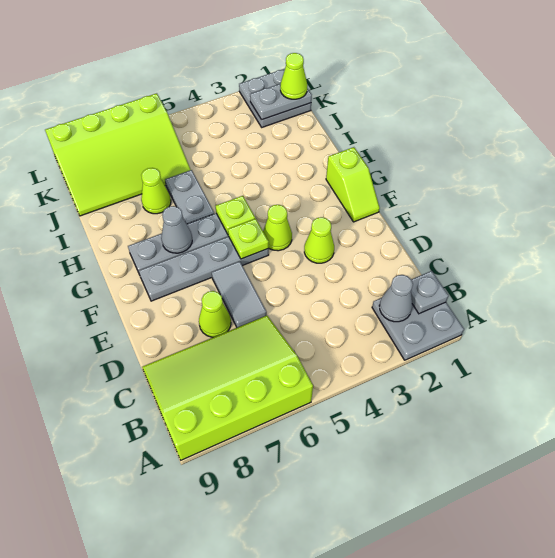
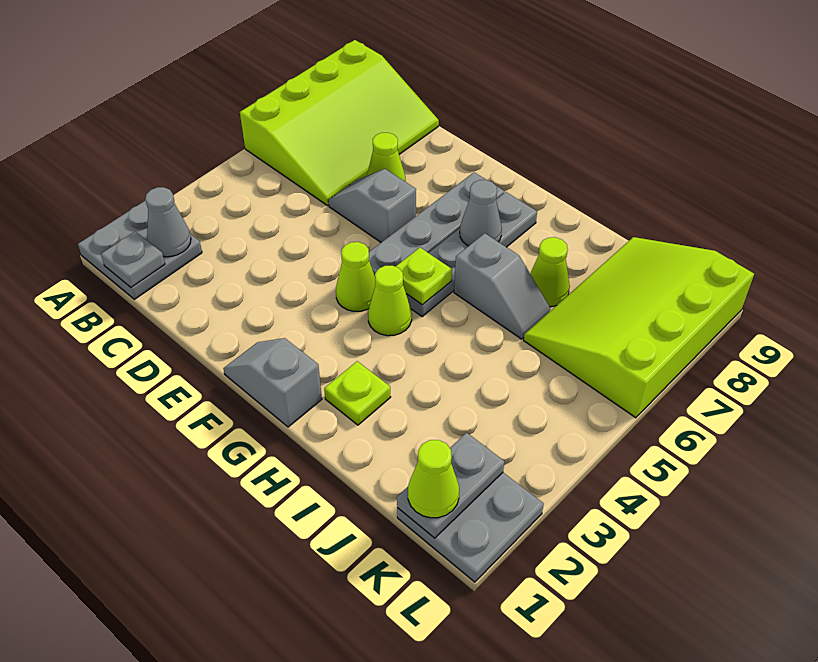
grey 1x2 tile [212,261,267,327] -> grey 1x2 slope [328,169,416,242]
lime 1x1 cone [304,217,334,263] -> lime 1x1 cone moved to [368,266,412,336]
lime 1x2 slope [326,147,380,222] -> grey 1x2 slope [223,338,322,427]
lime 1x1 plate [228,219,269,259] -> lime 1x1 plate moved to [324,361,391,425]
grey 1x2 plate [165,170,214,224] -> grey 1x2 slope [454,233,550,339]

